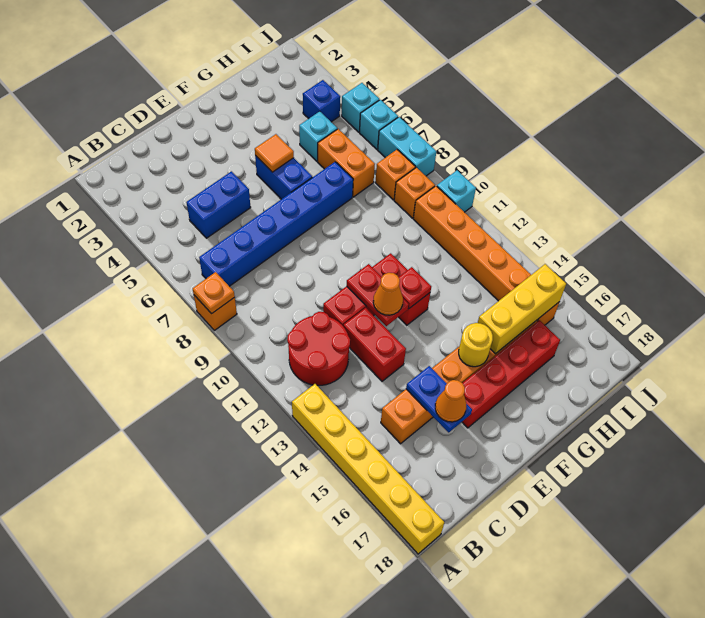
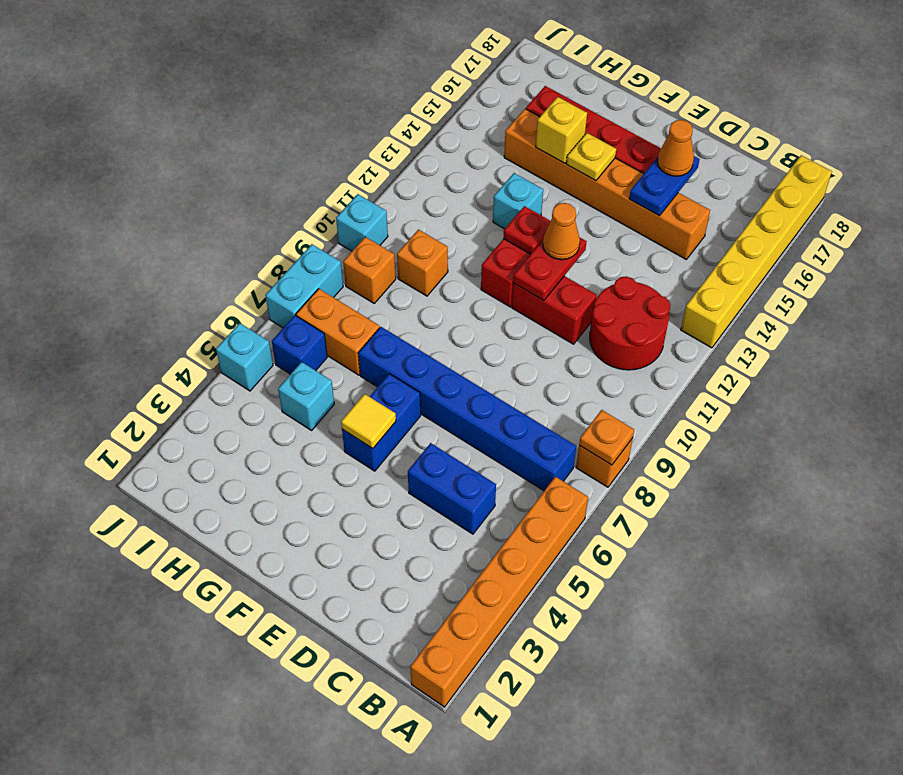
red 1x2 brick [343,308,406,381] -> none
orange 1x1 tile [255,134,294,172] -> yellow 1x1 tile [341,394,396,449]
yellow 1x1 round brick [459,323,493,367] -> yellow 1x1 plate [567,133,616,181]
yellow 1x3 brick [478,264,566,354] -> yellow 1x1 brick [536,97,587,163]
orange 1x2 brick [318,129,375,197] -> orange 1x2 brick turned to [296,289,380,375]
blue 1x1 brick [303,80,340,122] -> blue 1x1 brick moved to [272,315,327,374]
orange 1x1 brick [375,150,415,200] -> orange 1x1 brick moved to [397,230,448,296]
orange 1x6 brick [413,186,559,325] -> orange 1x6 brick moved to [410,477,588,707]
cyan 1x1 brick [360,100,398,149] -> cyan 1x1 brick moved to [493,173,543,229]

